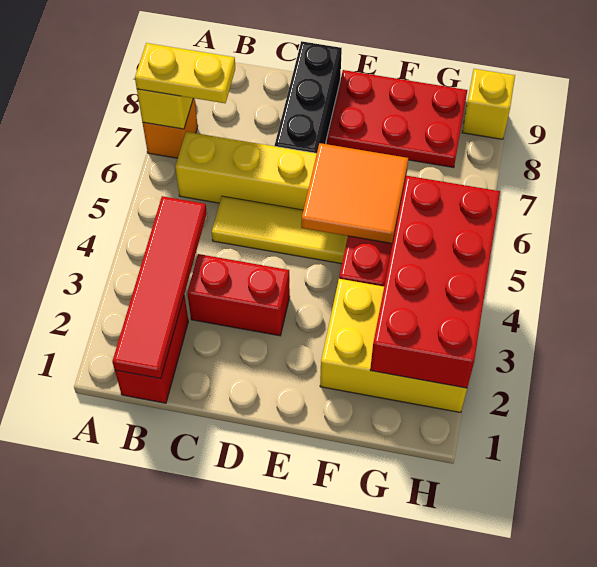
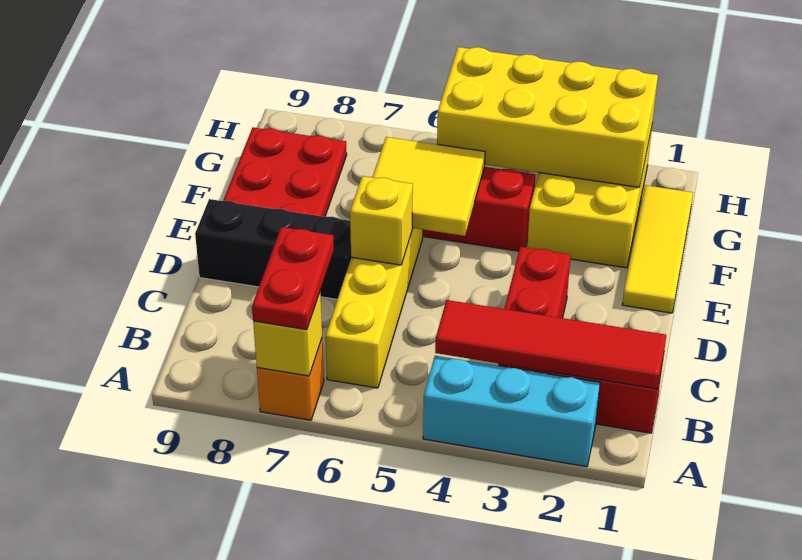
none -> cyan 1x3 brick [423,356,600,467]
yellow 1x2 plate [135,43,235,103] -> red 1x2 plate [252,227,334,330]
yellow 1x3 tile [212,196,348,264] -> yellow 1x3 tile moved to [622,185,693,313]
orange 2x2 tile [301,143,408,243] -> yellow 2x2 tile [373,137,485,236]
red 2x4 brick [370,176,500,388] -> yellow 2x4 brick [437,47,658,187]
yellow 1x1 brick [462,69,515,139] -> yellow 1x1 brick moved to [350,176,413,265]

